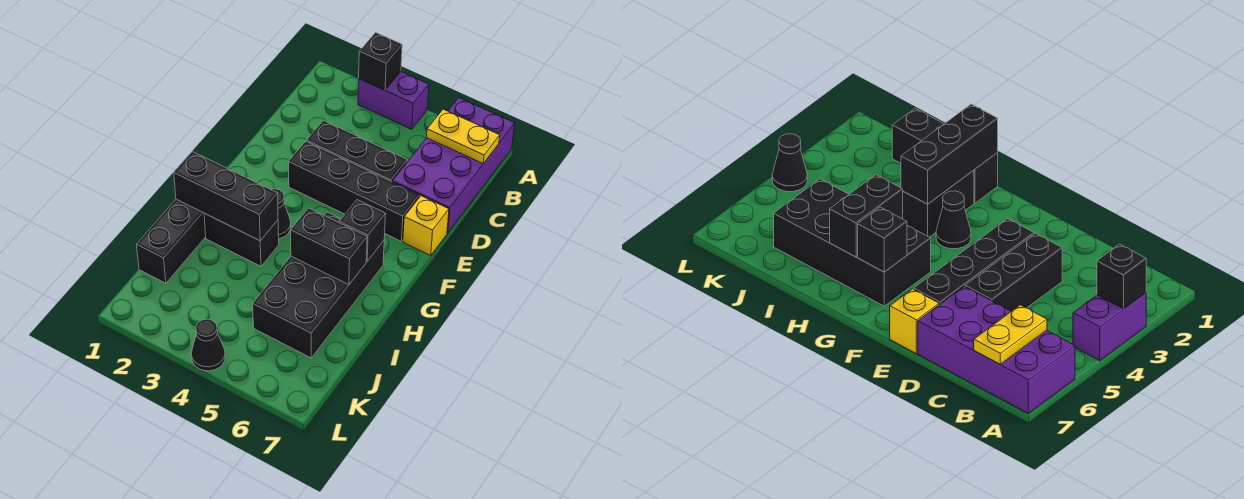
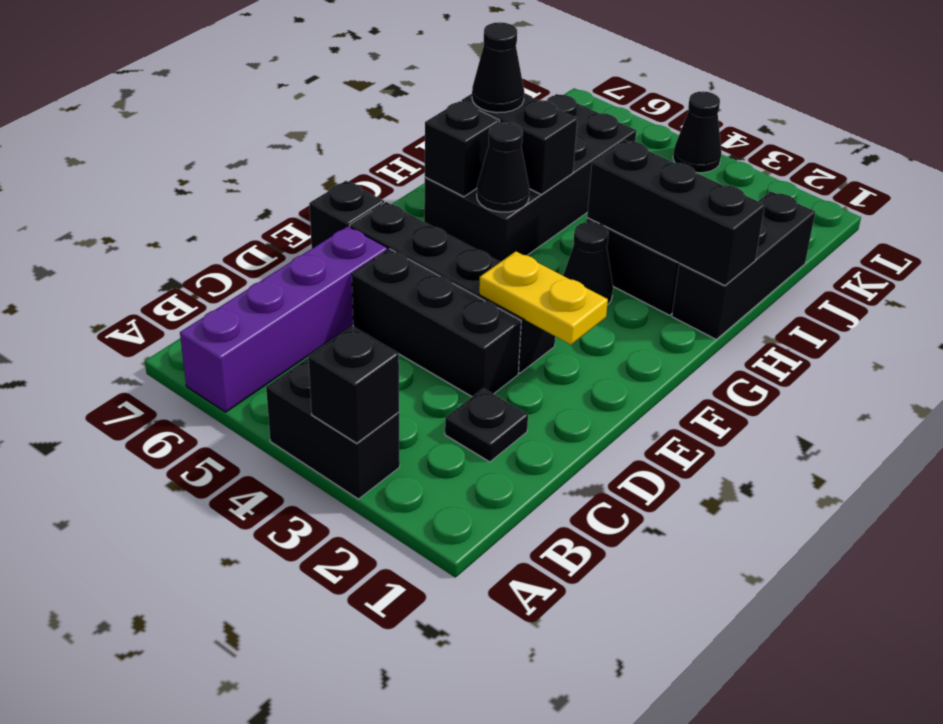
purple 1x2 brick [358,72,429,129] -> black 1x2 brick [266,358,400,499]
purple 2x4 brick [392,98,515,233] -> purple 1x4 brick [180,226,388,412]
yellow 1x2 plate [427,109,500,163] -> yellow 1x2 plate moved to [479,251,608,345]
none -> black 1x1 plate [445,388,528,462]
yellow 1x1 brick [403,196,449,255] -> black 1x1 brick [309,181,384,248]
none -> black 1x1 cone [477,122,530,212]
none -> black 1x1 cone [472,22,524,113]

